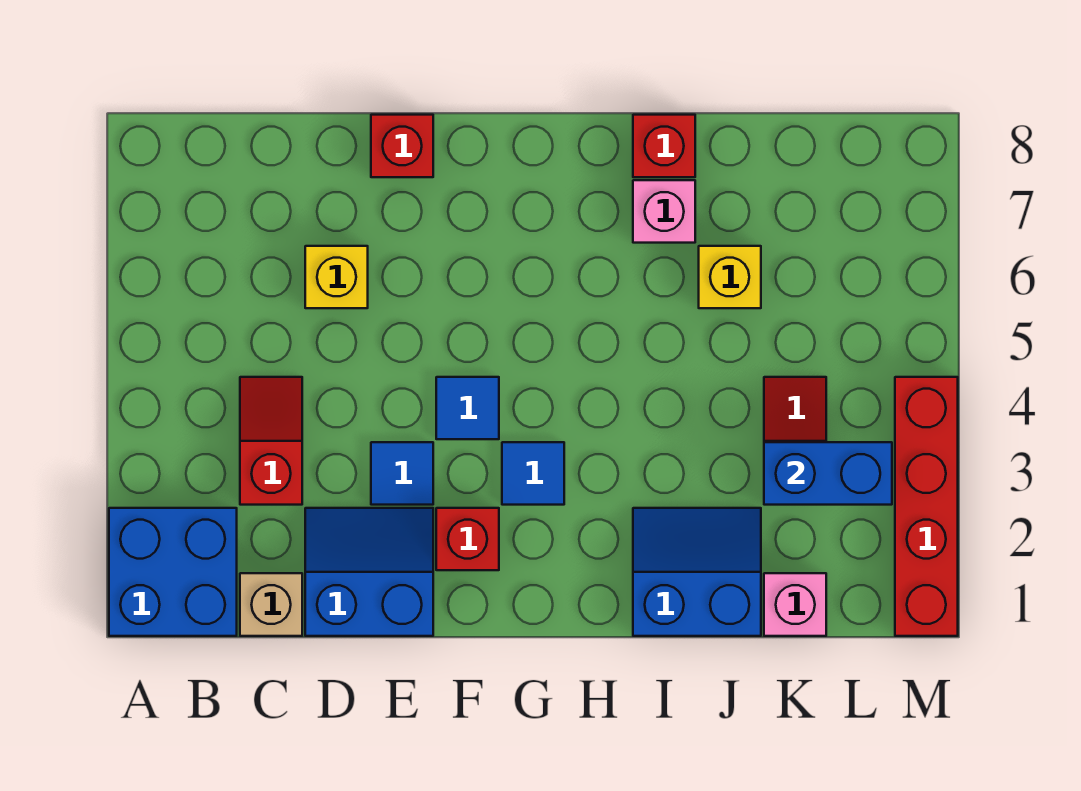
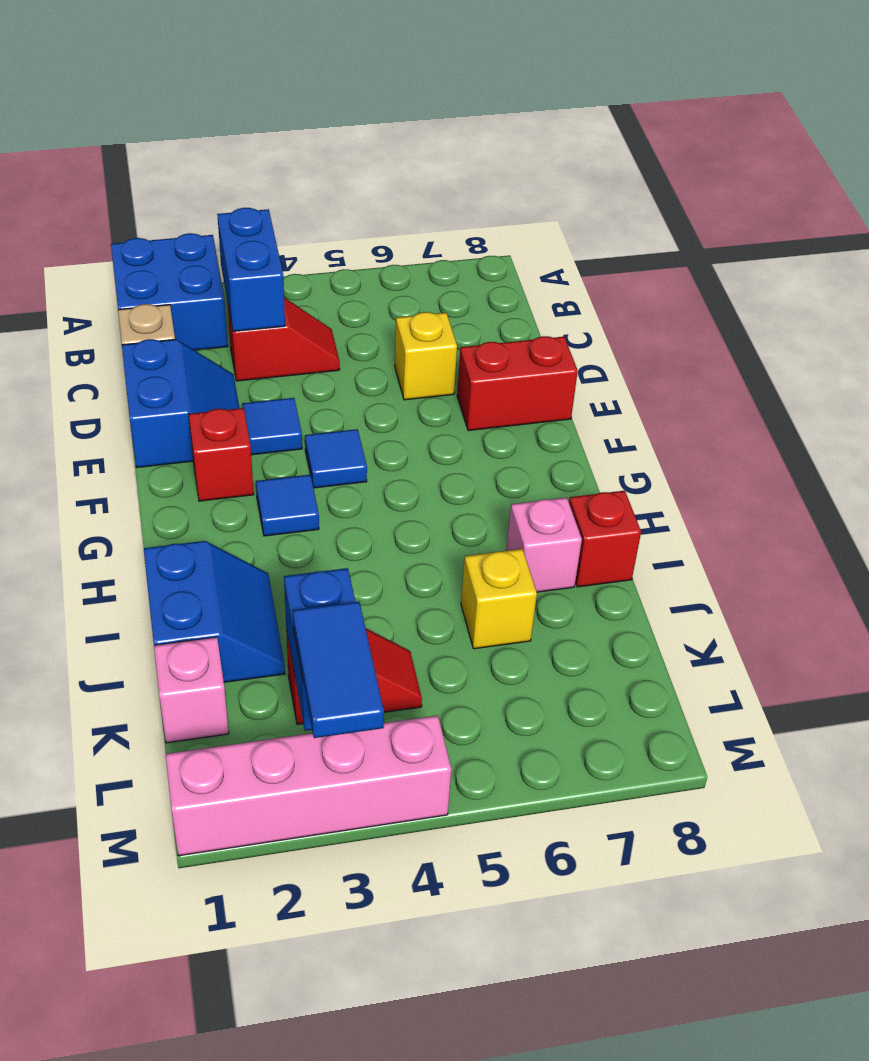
none -> blue 1x2 brick [217,208,285,331]
red 1x1 brick [371,115,433,177] -> red 1x2 brick [457,336,578,431]
none -> blue 1x2 tile [293,602,384,738]
red 1x4 brick [895,377,958,636] -> pink 1x4 brick [166,715,451,856]

